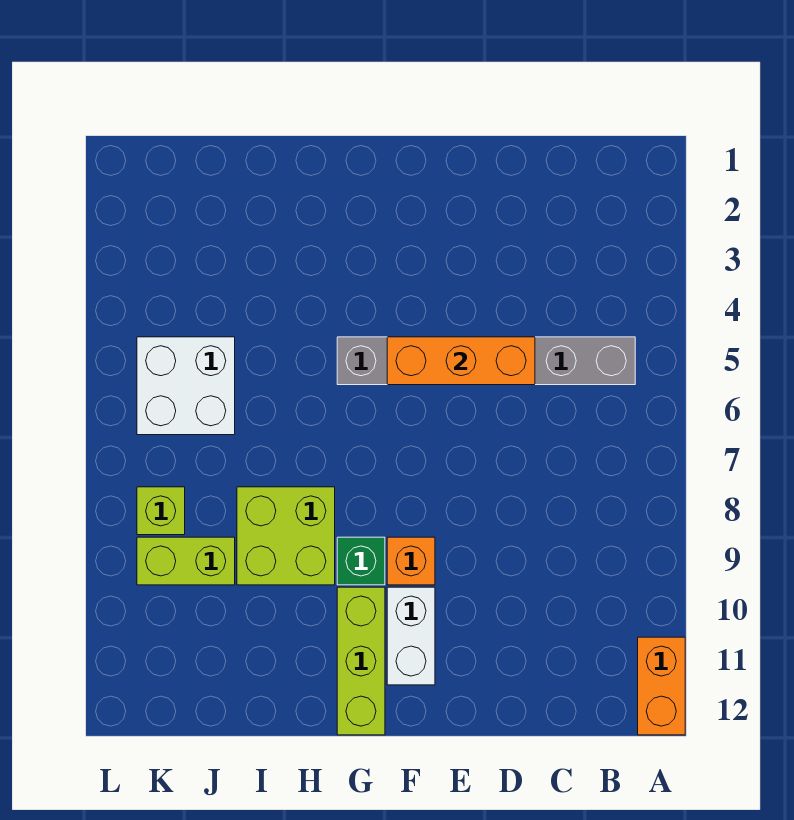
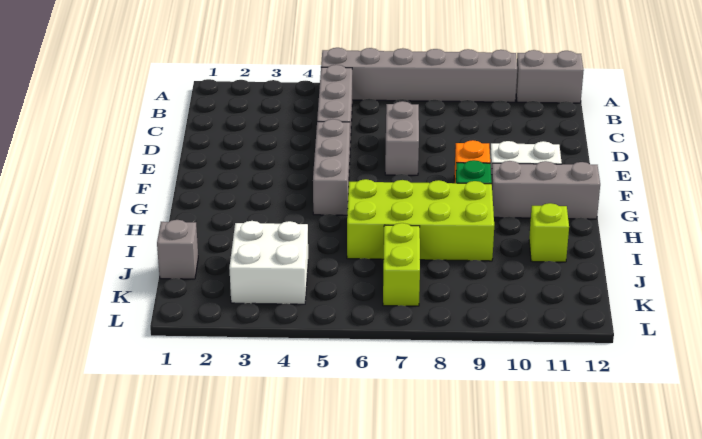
none -> grey 1x6 brick [321,48,517,102]
orange 1x2 brick [638,637,685,735] -> grey 1x2 brick [516,50,584,103]
orange 1x3 brick [387,337,535,385] -> none
none -> grey 1x2 brick [385,101,419,175]
lime 1x3 brick [337,587,385,735] -> grey 1x3 brick [491,161,600,219]
lime 2x2 brick [237,487,335,585] -> lime 2x4 brick [347,179,494,261]
none -> grey 1x1 brick [157,220,198,279]
white 2x2 brick [137,337,235,435] -> white 2x2 brick moved to [229,221,308,304]
lime 1x2 brick [137,537,235,585] -> lime 1x2 brick moved to [383,223,420,306]
lime 1x1 brick [137,487,185,535] -> lime 1x1 brick moved to [529,203,569,262]

